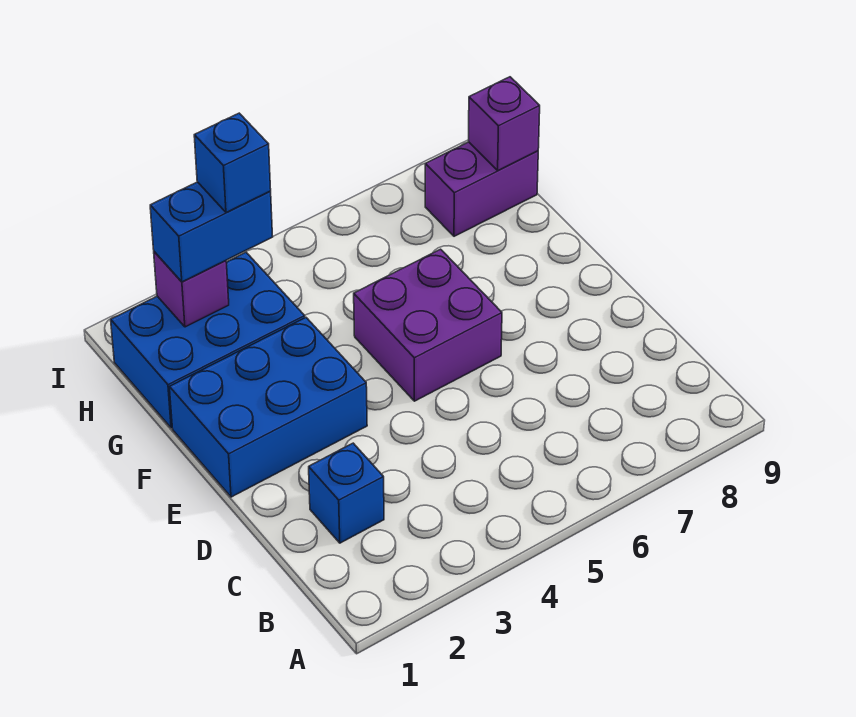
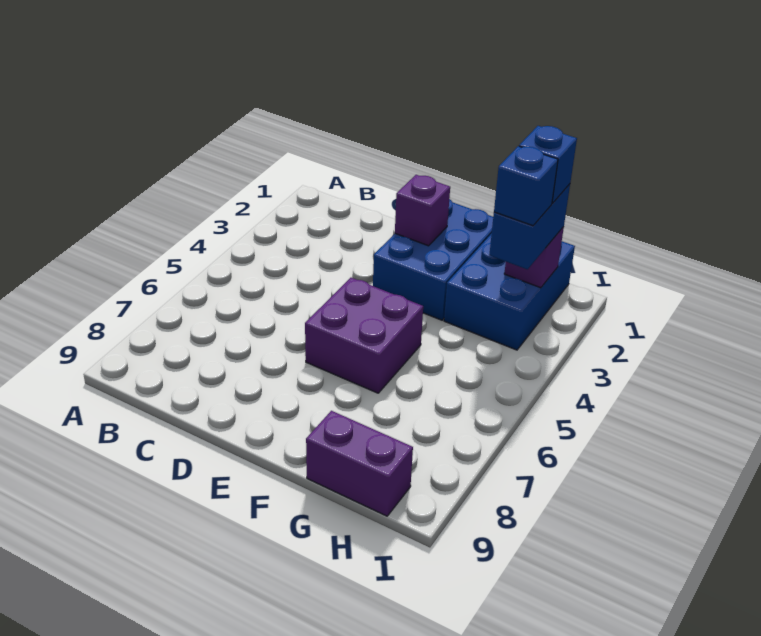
blue 1x1 brick [309,443,384,543] -> blue 1x1 brick moved to [519,126,577,203]
purple 1x2 brick [425,142,538,236] -> purple 1x2 brick turned to [306,411,413,516]
purple 1x1 brick [469,77,540,171] -> purple 1x1 brick moved to [395,175,450,246]

